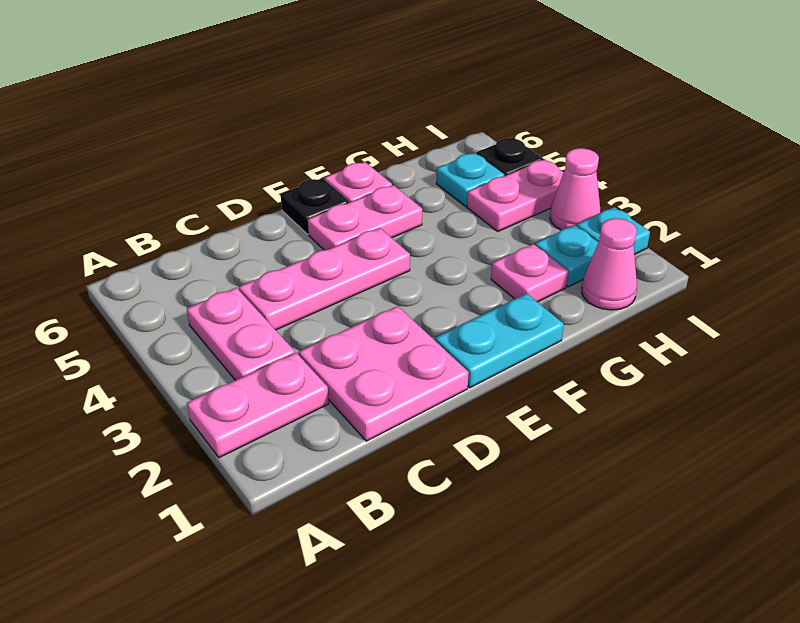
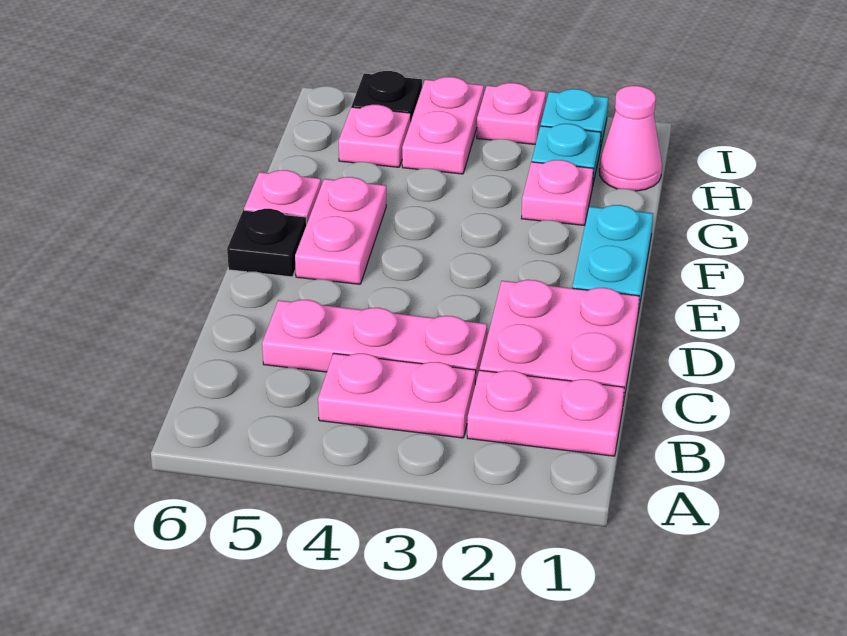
pink 1x2 plate [187,353,329,458] -> pink 1x2 plate turned to [467,370,624,456]
pink 1x3 plate [239,228,410,330] -> pink 1x3 plate turned to [262,300,487,384]
cyan 1x1 plate [436,153,504,206] -> pink 1x1 plate [339,105,411,167]
pink 1x1 cone [550,148,601,230] -> pink 1x1 plate [477,83,546,144]

